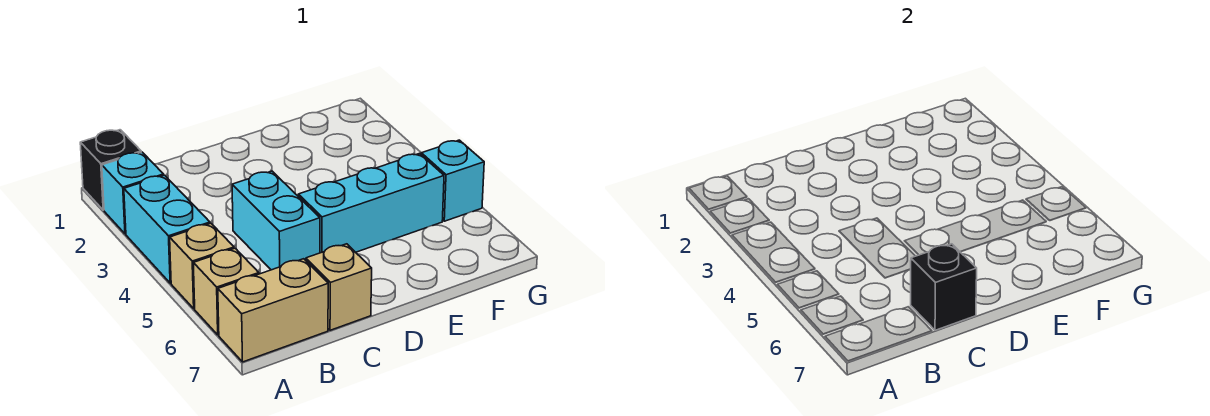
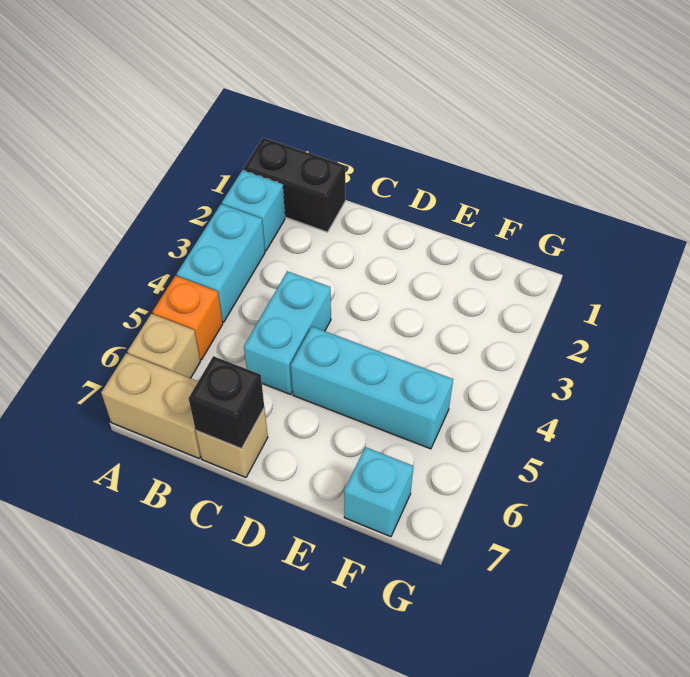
black 1x1 brick [80,130,141,210] -> black 1x2 brick [243,138,345,232]
tan 1x1 brick [170,223,234,309] -> orange 1x1 brick [153,276,223,360]
cyan 1x1 brick [421,140,484,221] -> cyan 1x1 brick moved to [344,447,413,537]

